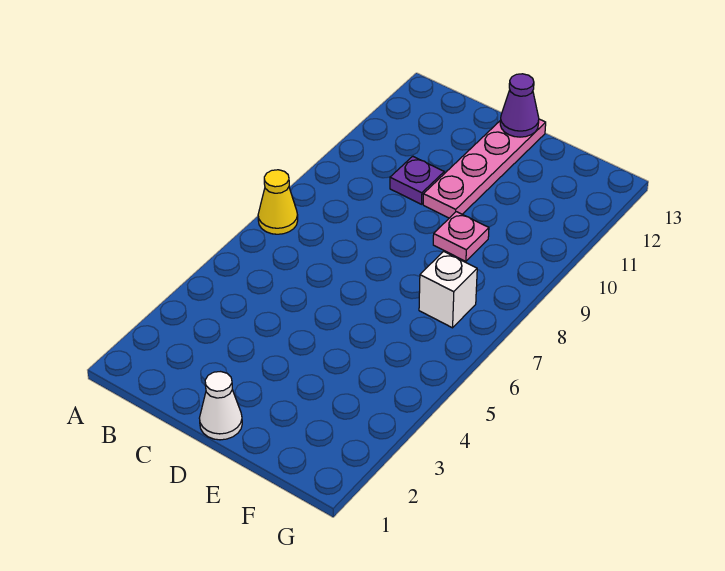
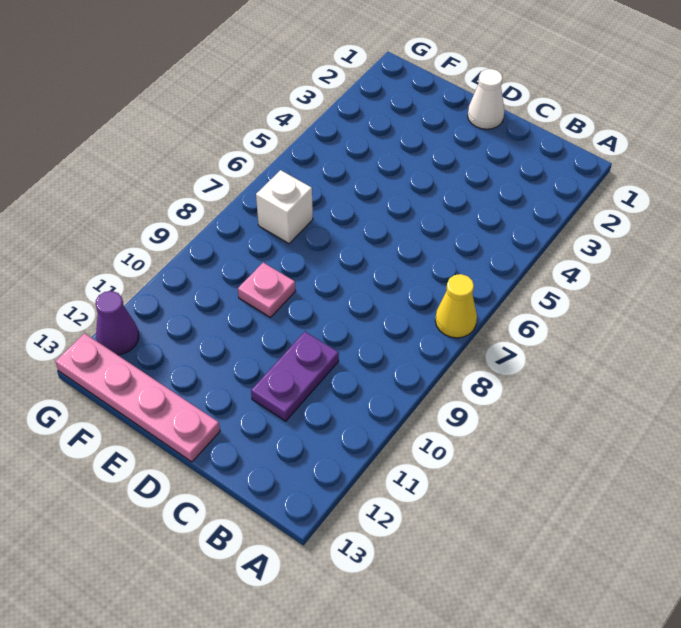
purple 1x1 plate [390,156,444,204] -> purple 1x2 plate [251,332,339,421]
pink 1x4 plate [423,119,546,218] -> pink 1x4 plate turned to [55,333,220,462]
purple 1x1 cone [500,74,539,137] -> purple 1x1 cone moved to [96,291,139,355]

